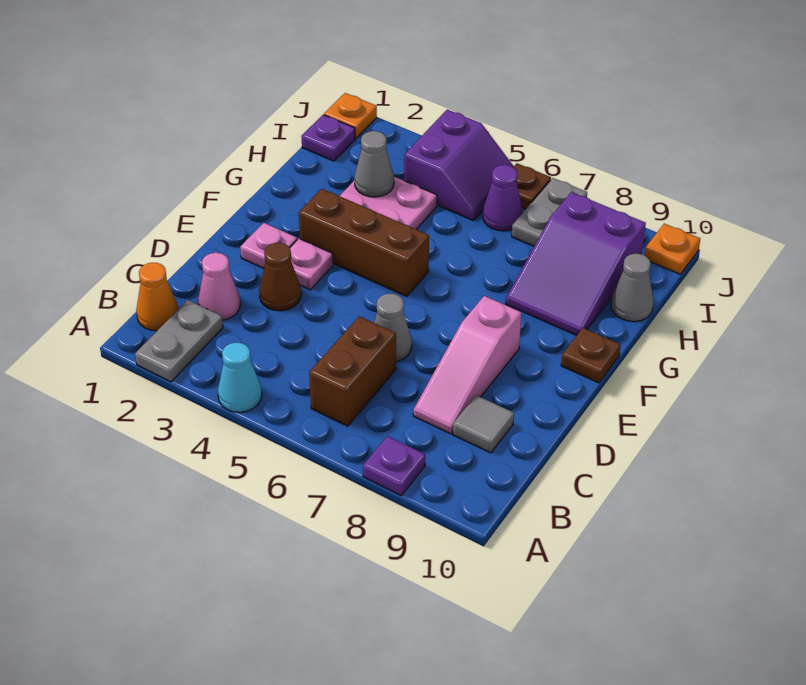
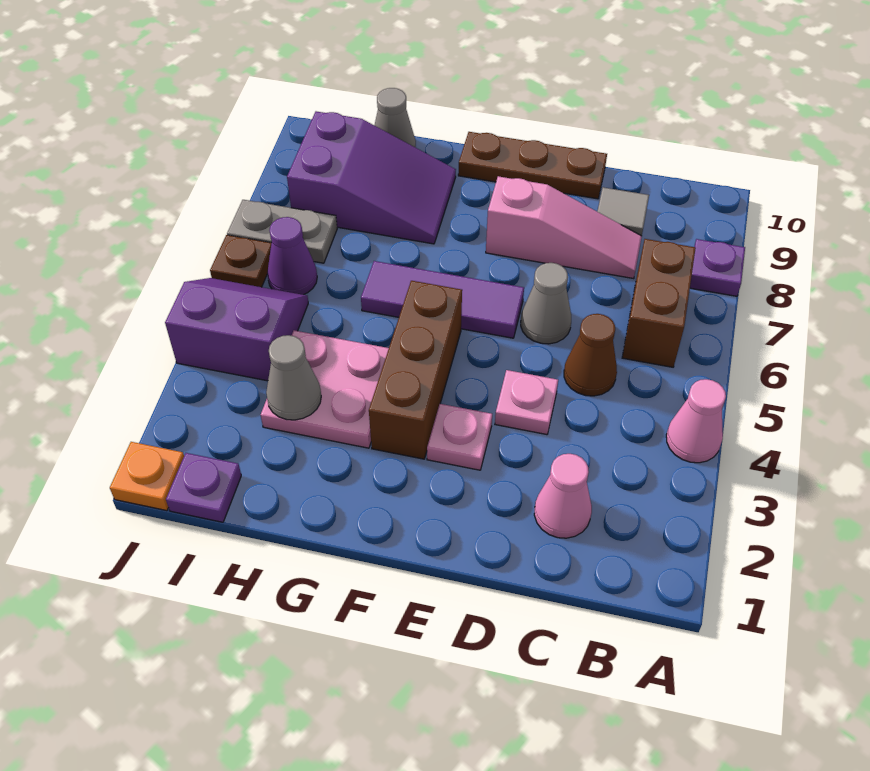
grey 1x2 plate [135,300,223,382] -> none
cyan 1x1 cone [218,342,262,412] -> pink 1x1 cone [666,379,726,463]
orange 1x1 cone [136,263,178,331] -> none
brown 1x2 brick [309,316,396,426] -> brown 1x2 brick turned to [622,239,696,367]
brown 1x1 cone [259,243,301,311] -> brown 1x1 cone moved to [564,314,617,396]
pink 1x1 plate [240,223,297,269] -> pink 1x1 plate moved to [495,370,558,435]
none -> purple 1x3 tile [361,261,524,338]
brown 1x1 plate [561,328,620,383] -> brown 1x3 plate [458,132,607,199]
orange 1x1 plate [644,224,700,274] -> none

